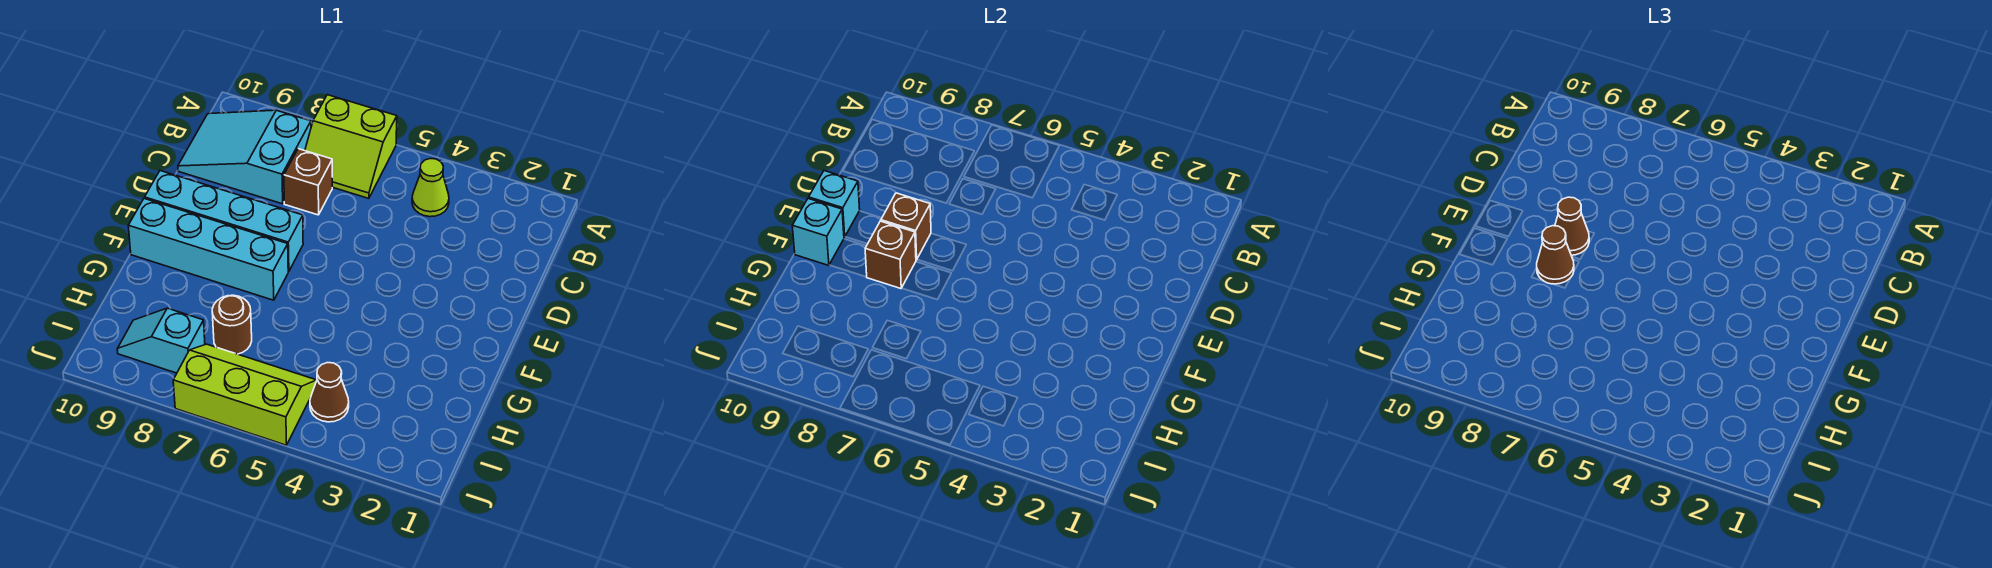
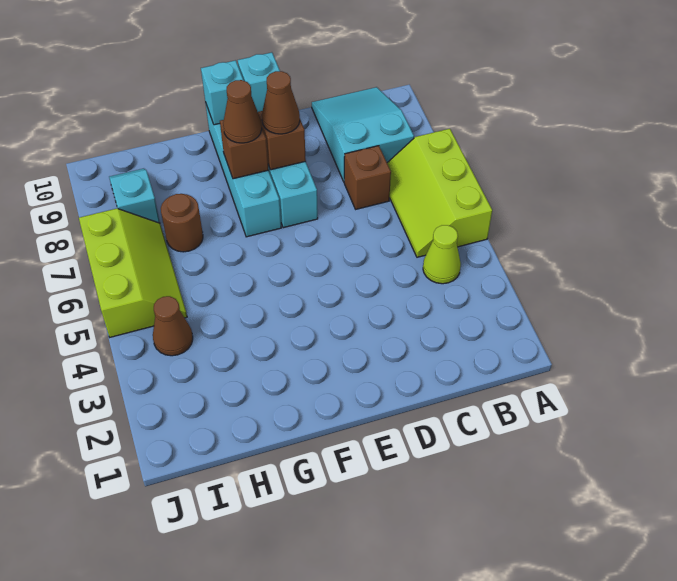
lime 2x2 slope [305,95,397,198] -> lime 2x3 slope [387,129,492,257]

